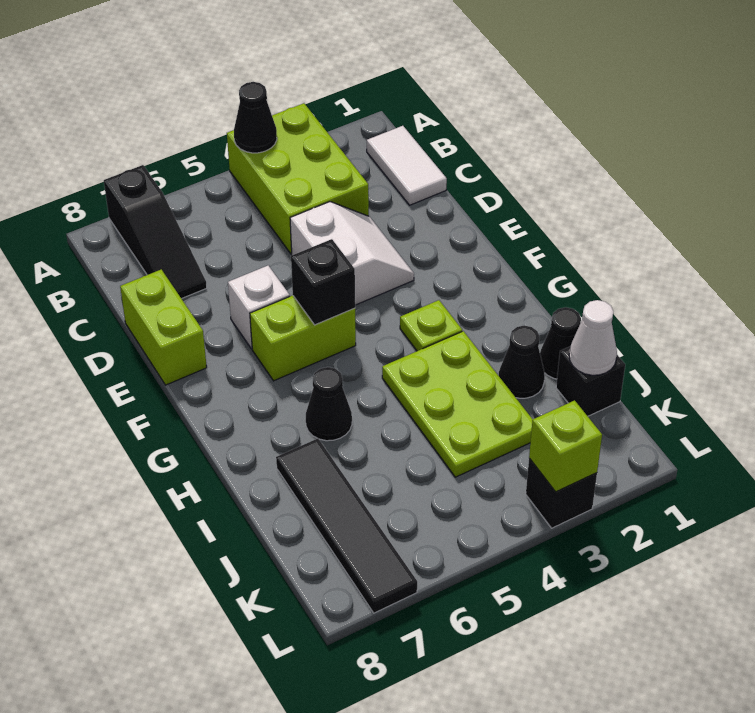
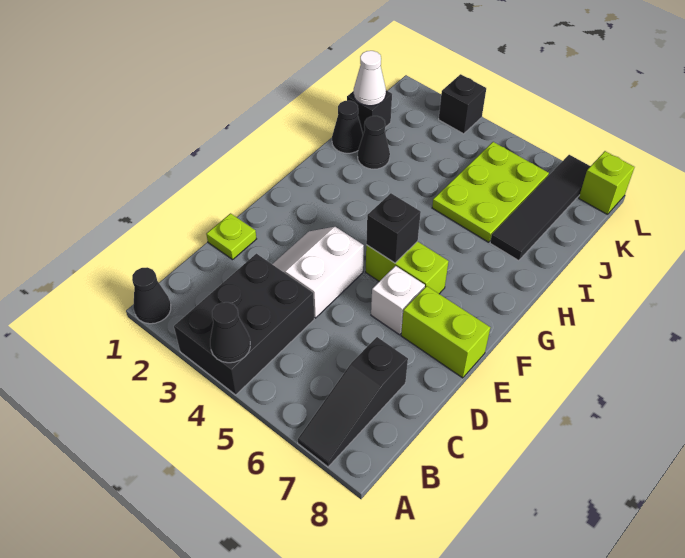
lime 2x3 brick [227,103,369,254] -> black 2x3 brick [174,254,314,395]
black 1x3 slope [104,165,207,299] -> black 1x3 slope turned to [298,337,408,467]
white 1x2 tile [367,126,447,205] -> none
lime 1x2 brick [120,269,207,385] -> lime 1x2 brick turned to [401,286,490,378]
lime 1x1 plate [400,300,462,351] -> lime 1x1 plate moved to [206,213,256,260]
lime 2x3 plate [382,331,533,477] -> lime 2x3 plate moved to [432,142,549,242]
black 1x1 cone [306,367,352,441] -> black 1x1 cone moved to [132,267,171,324]
lime 1x1 brick [529,400,602,492] -> lime 1x1 brick moved to [579,151,634,215]

